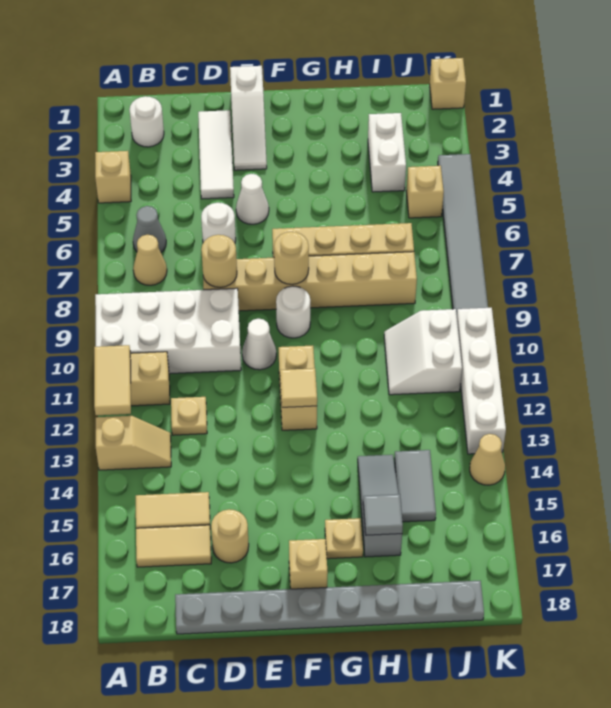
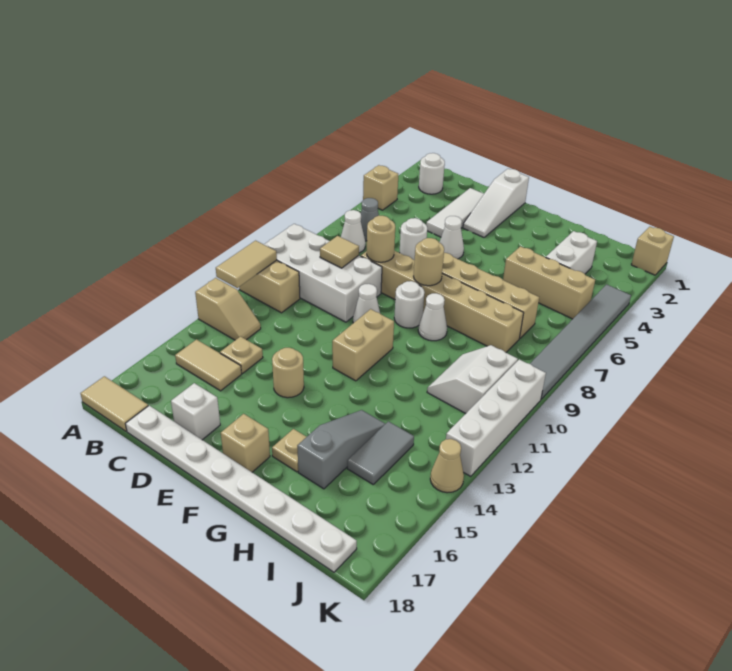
tan 1x1 cone [133,235,167,285] -> white 1x1 cone [341,210,366,253]
tan 1x2 tile [136,525,211,567] -> tan 1x2 tile moved to [81,376,148,431]
tan 1x1 plate [171,397,207,435] -> tan 1x1 plate moved to [220,337,263,373]
grey 1x8 plate [175,581,484,634] -> white 1x8 plate [126,406,357,572]
tan 1x1 round brick [211,509,249,563] -> tan 1x1 round brick moved to [272,348,304,398]
none -> white 1x1 brick [171,383,220,440]
tan 1x1 tile [280,368,317,407] -> tan 1x1 tile moved to [320,236,359,268]
none -> white 1x1 cone [418,293,447,341]
grey 1x1 tile [363,494,403,535] -> none
tan 1x1 brick [406,166,444,218] -> tan 1x3 brick [503,246,595,319]

